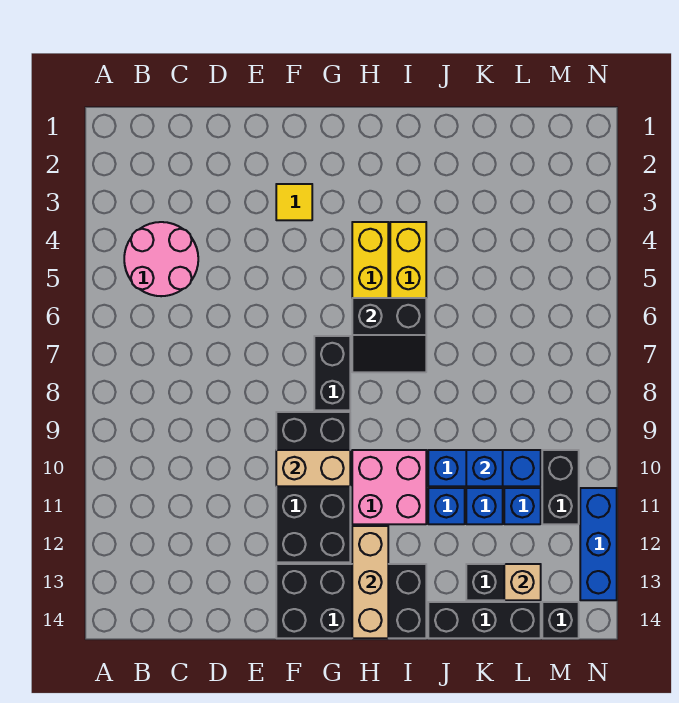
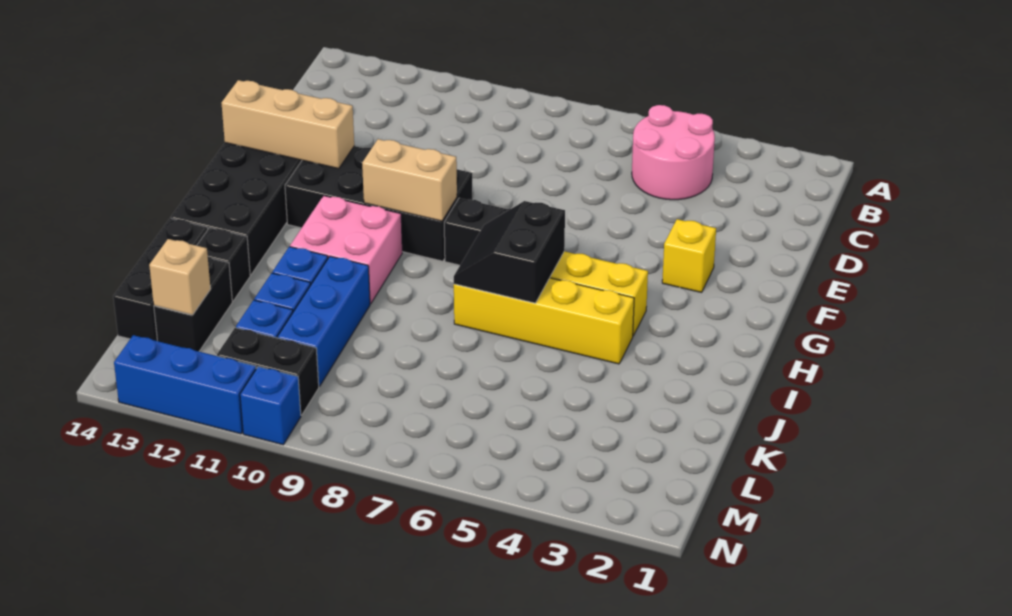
yellow 1x1 tile [276,184,312,220] -> yellow 1x1 brick [662,219,716,292]
tan 1x2 brick [276,450,350,486] -> tan 1x2 brick turned to [362,139,457,221]
tan 1x3 brick [352,526,388,638] -> tan 1x3 brick moved to [222,80,354,169]
blue 1x1 brick [466,450,503,486] -> blue 1x1 brick moved to [240,367,301,445]
black 1x1 brick [542,602,579,638] -> black 1x1 brick moved to [197,228,250,301]

